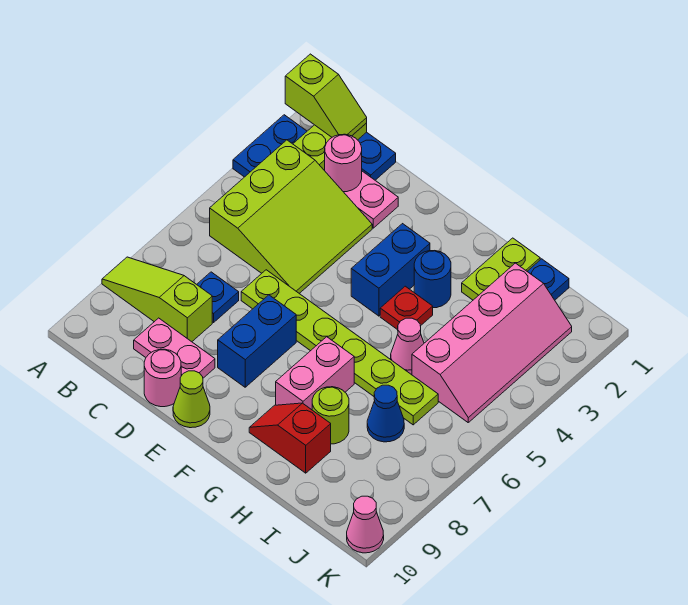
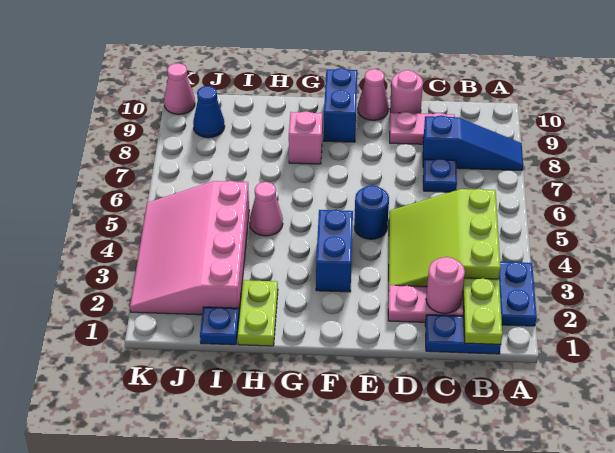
lime 1x2 slope [285,54,367,137] -> none
lime 1x3 slope [102,257,212,342] -> blue 1x3 slope [423,115,523,170]
lime 1x6 plate [241,270,438,425] -> none
blue 1x2 brick [218,295,296,387] -> blue 1x2 brick moved to [324,68,357,142]
lime 1x1 cone [173,371,210,428] -> pink 1x1 cone [358,69,389,120]
blue 1x1 round brick [414,251,451,308] -> blue 1x1 round brick moved to [354,185,389,239]
red 1x1 plate [380,286,433,330] -> none
pink 1x2 brick [276,337,354,410] -> pink 1x1 brick [289,111,322,164]
red 1x2 slope [249,403,331,473] -> none
lime 1x1 round brick [312,387,349,444] -> none
pink 2x4 slope [412,263,572,422] -> pink 3x4 slope [130,181,249,315]
blue 1x1 cone [367,385,404,442] -> blue 1x1 cone moved to [193,86,225,138]

